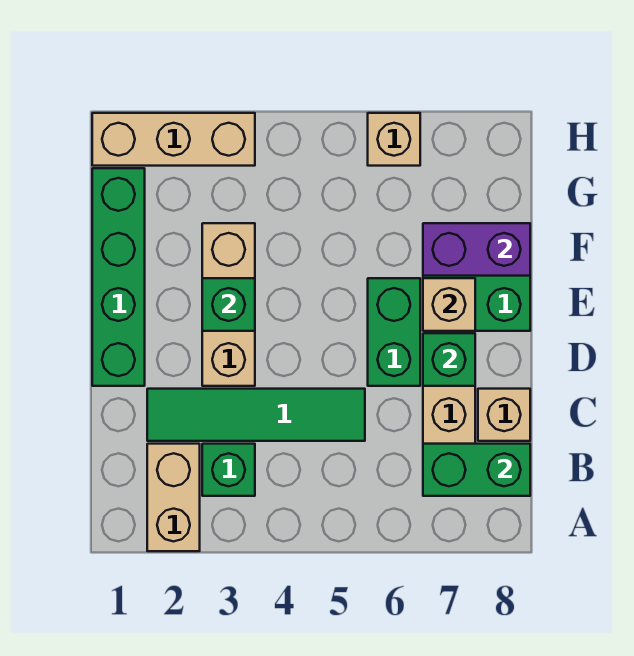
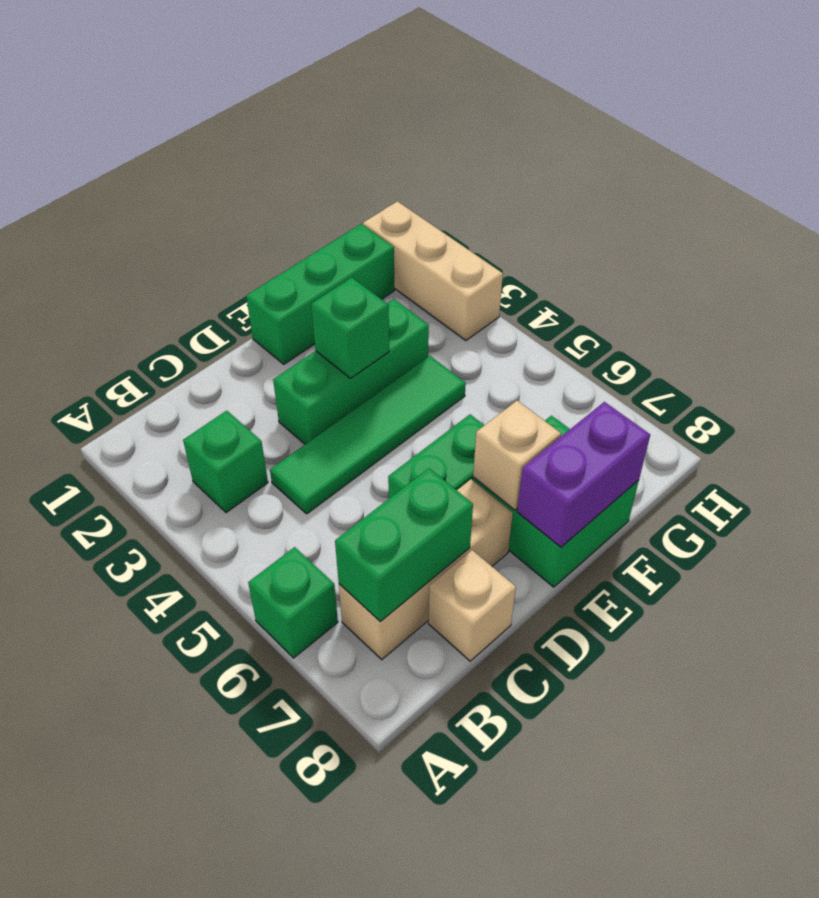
tan 1x2 brick [147,444,200,551] -> none
green 1x2 brick [423,444,530,496] -> green 1x2 brick turned to [335,468,473,622]
green 1x4 tile [147,389,365,441] -> green 1x4 tile turned to [270,356,466,514]
green 1x4 brick [92,168,145,386] -> green 1x3 brick [246,224,394,364]
tan 1x3 brick [202,223,255,386] -> green 1x3 brick [273,299,429,444]
green 1x1 brick [423,333,475,386] -> green 1x1 brick moved to [248,547,338,658]
purple 1x2 brick [423,223,530,276] -> purple 1x2 brick turned to [517,402,650,547]
tan 1x1 brick [368,113,420,166] -> none

